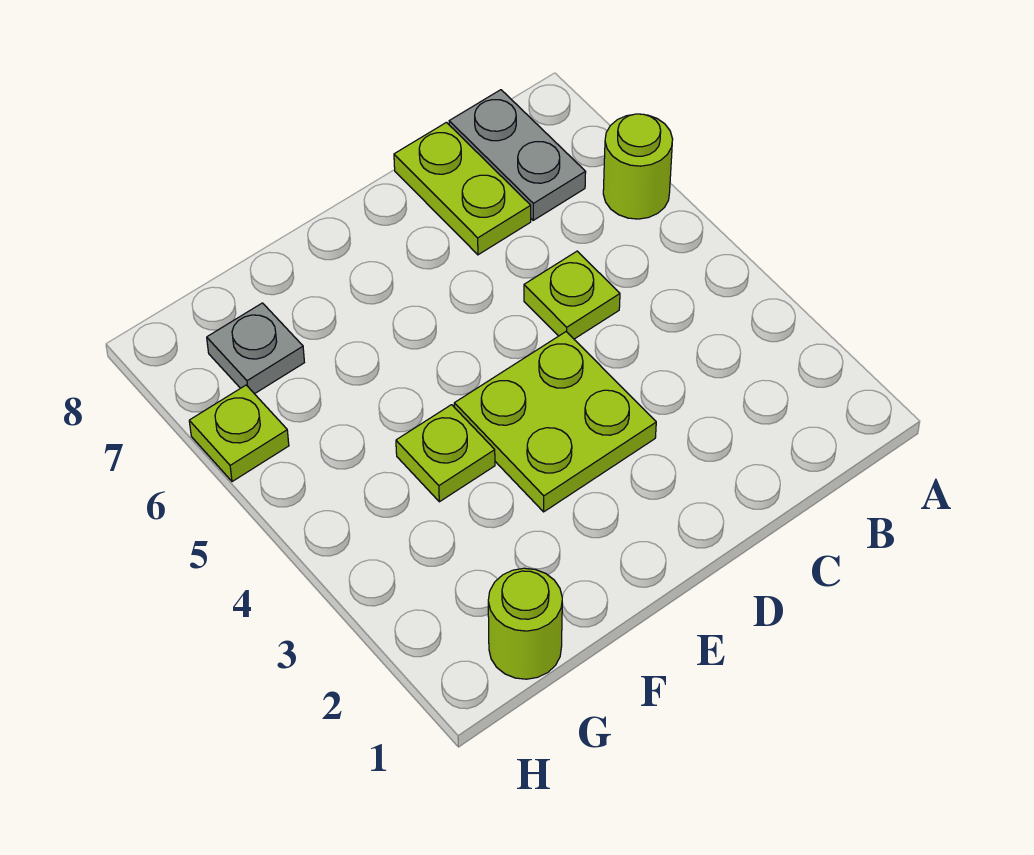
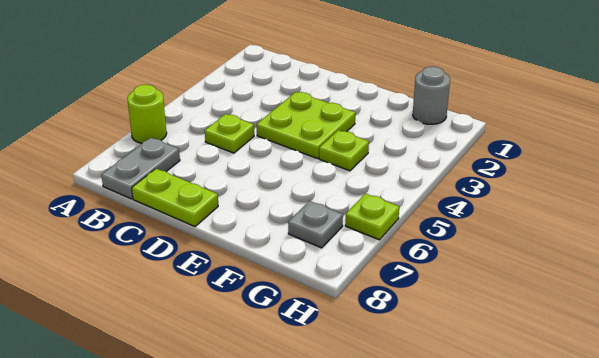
lime 1x2 plate [394,122,531,255] -> lime 1x2 plate turned to [132,169,218,227]
lime 1x1 round brick [488,568,562,679] -> grey 1x1 round brick [413,66,450,124]

